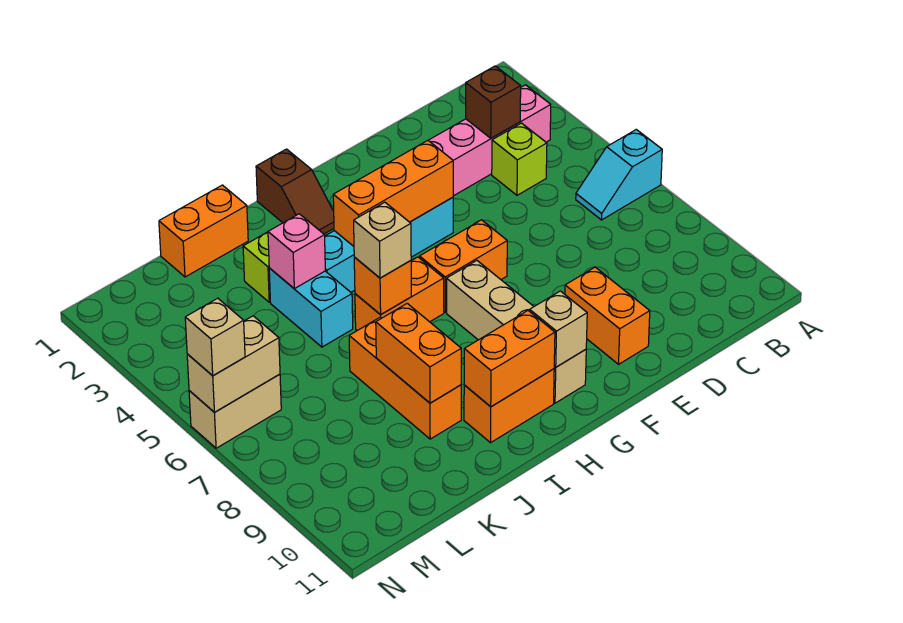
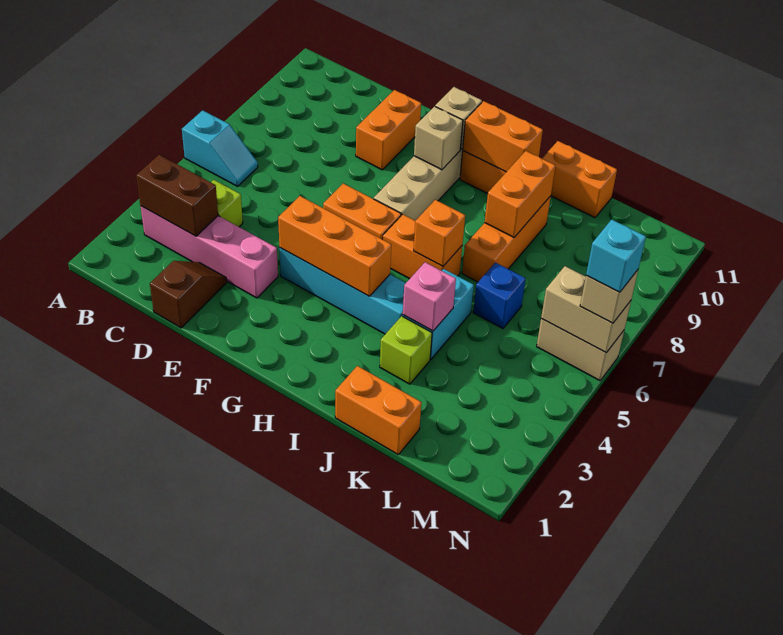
brown 1x1 brick [466,66,521,138] -> brown 1x2 brick [136,155,218,236]
brown 1x2 slope [256,149,334,234] -> brown 1x2 slope moved to [150,261,227,328]
tan 1x1 brick [354,202,411,278] -> tan 1x1 brick moved to [414,106,463,170]
none -> orange 1x2 brick [542,141,617,218]
none -> blue 1x1 brick [473,263,526,329]
none -> cyan 1x1 brick [586,219,646,292]

